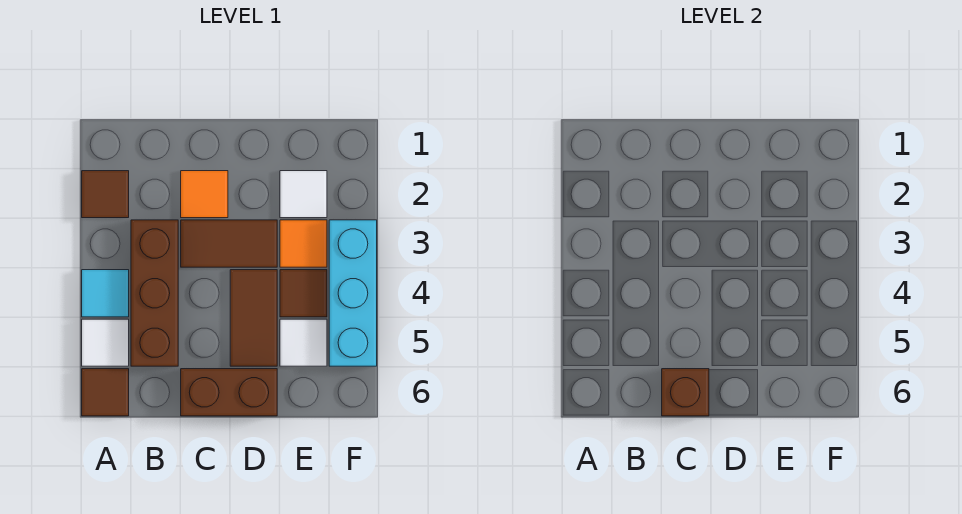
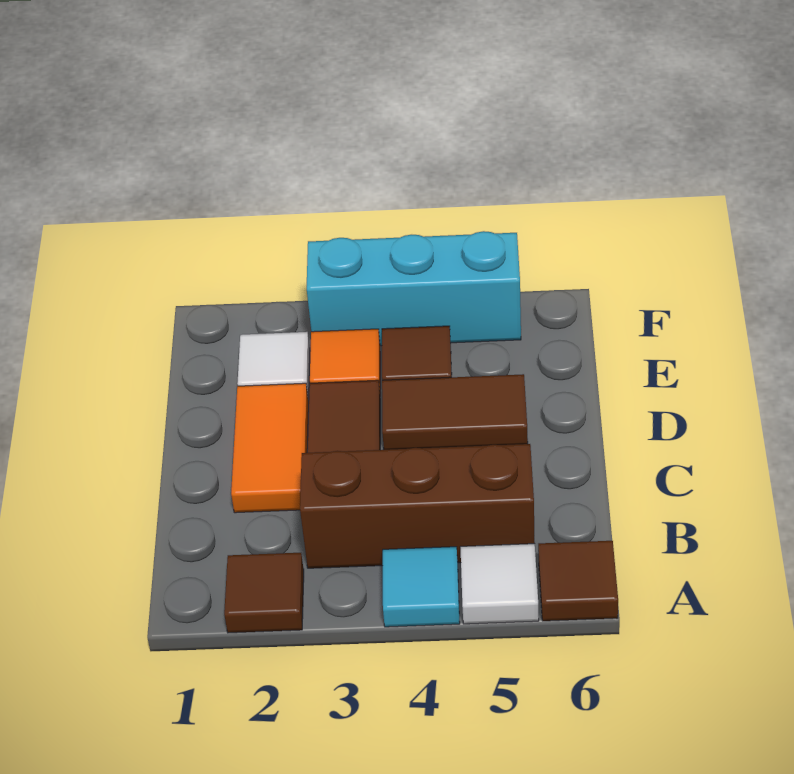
orange 1x1 tile [181,171,228,218] -> orange 1x2 tile [231,383,308,513]
brown 1x2 brick [181,369,277,416] -> none
brown 1x1 brick [662,369,709,416] -> none
white 1x1 tile [280,319,327,366] -> none

